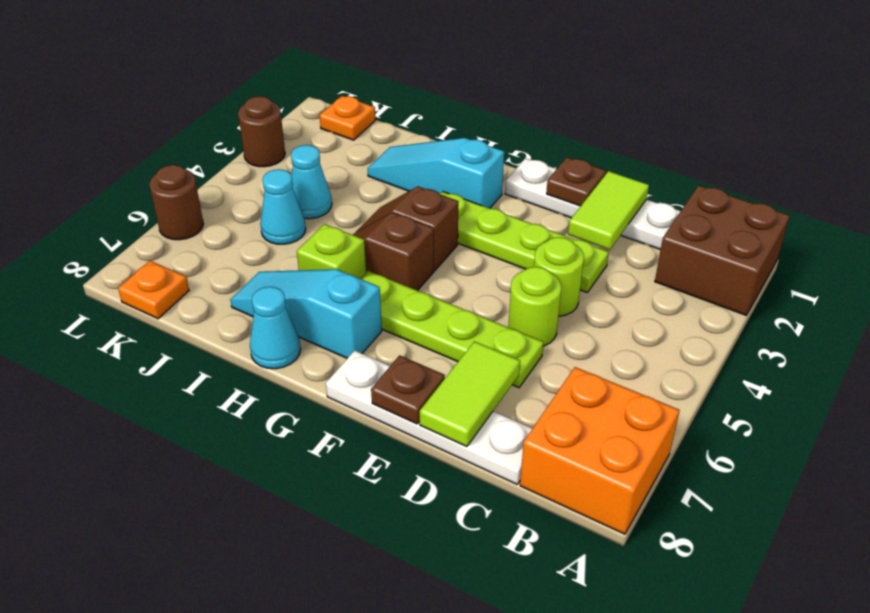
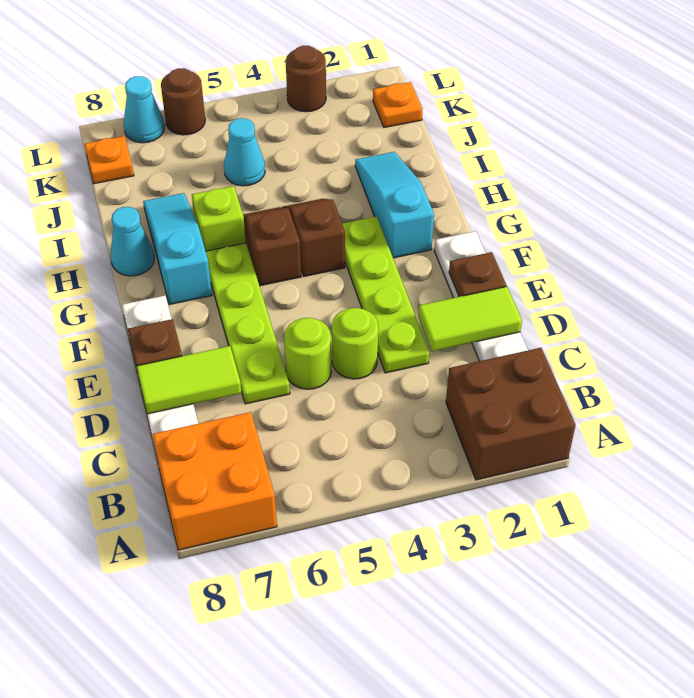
cyan 1x1 cone [291,145,332,219] -> cyan 1x1 cone moved to [124,76,164,143]

